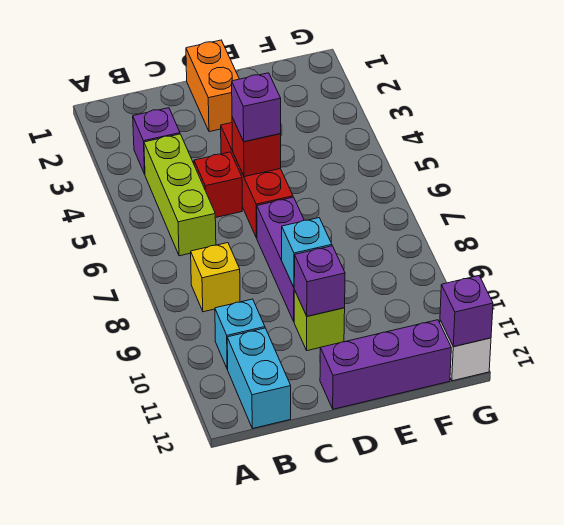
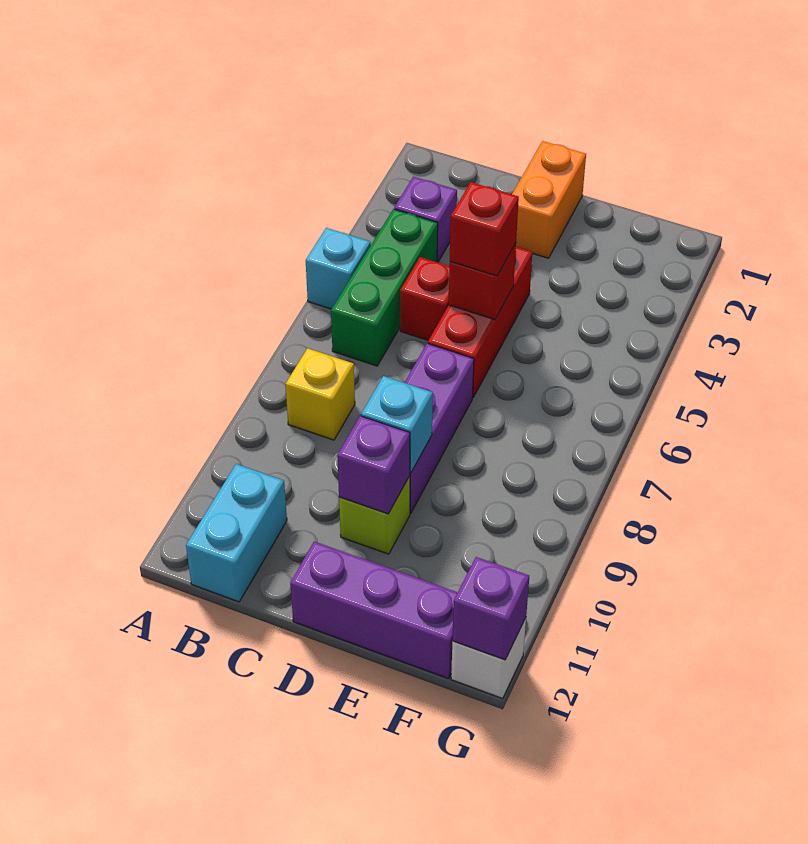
lime 1x3 brick [144,134,216,256] -> green 1x3 brick [331,209,438,366]
cyan 1x1 brick [215,299,265,369] -> cyan 1x1 brick moved to [306,228,371,309]
purple 1x1 brick [232,73,281,142] -> red 1x1 brick [450,182,519,276]

